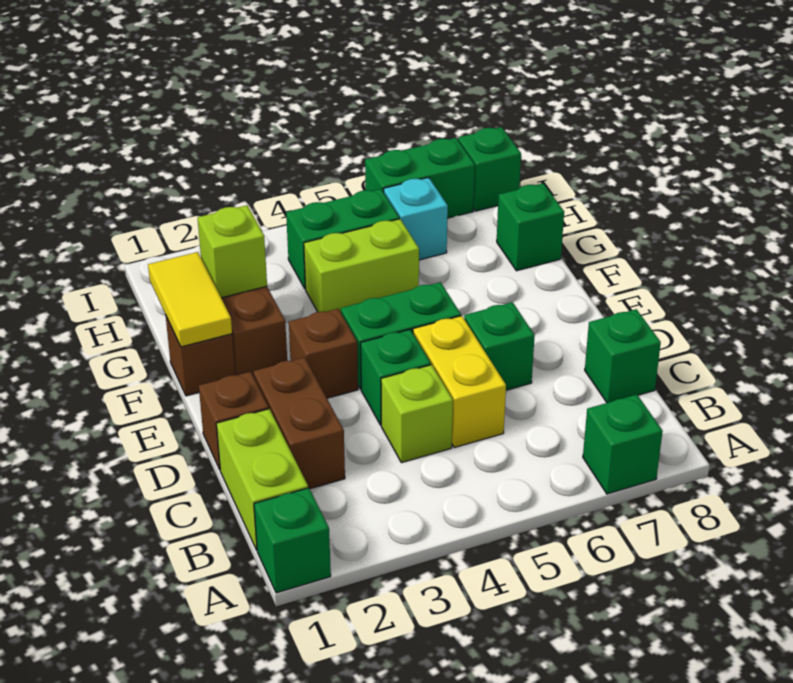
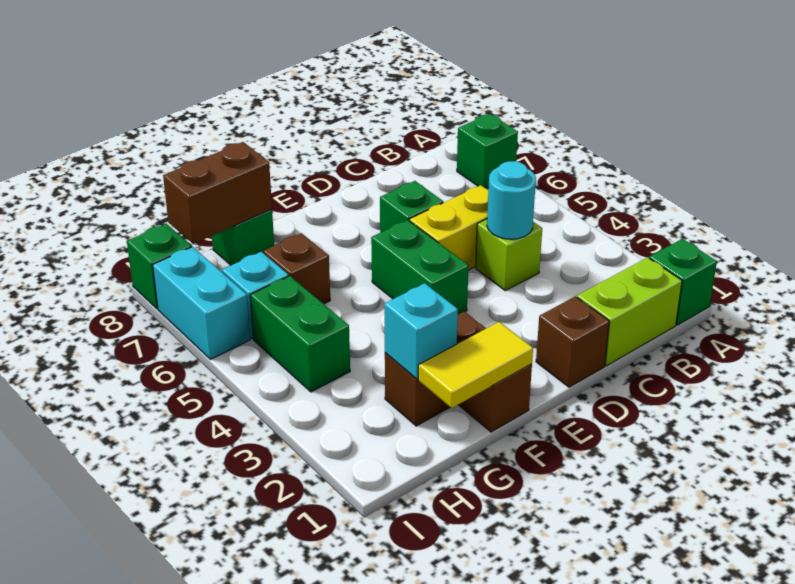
brown 1x2 brick [254,357,345,489] -> brown 1x2 brick moved to [163,142,272,244]
none -> cyan 1x1 round brick [487,161,536,239]
green 1x1 brick [585,309,661,403] -> none
green 1x1 brick [361,330,431,425] -> none
brown 1x1 brick [289,309,358,398] -> brown 1x1 brick moved to [263,233,330,304]
lime 1x1 brick [198,205,267,298] -> cyan 1x1 brick [384,283,458,379]
lime 1x2 brick [304,219,419,312] -> none
green 1x2 brick [365,138,475,218] -> cyan 1x2 brick [153,247,250,359]

